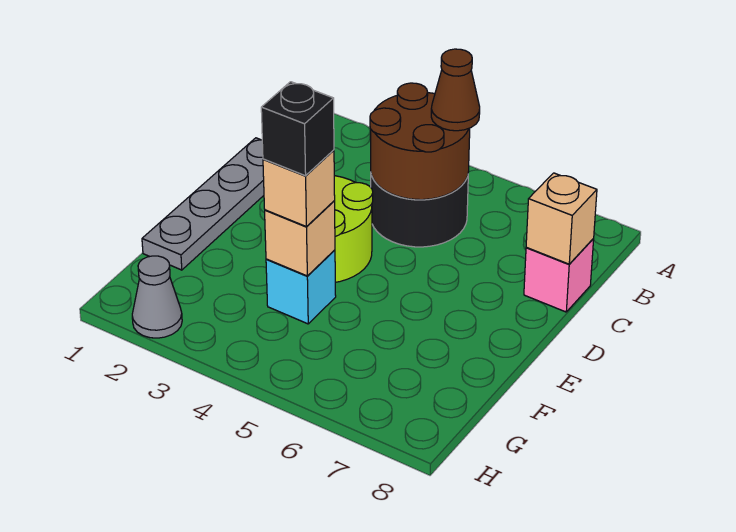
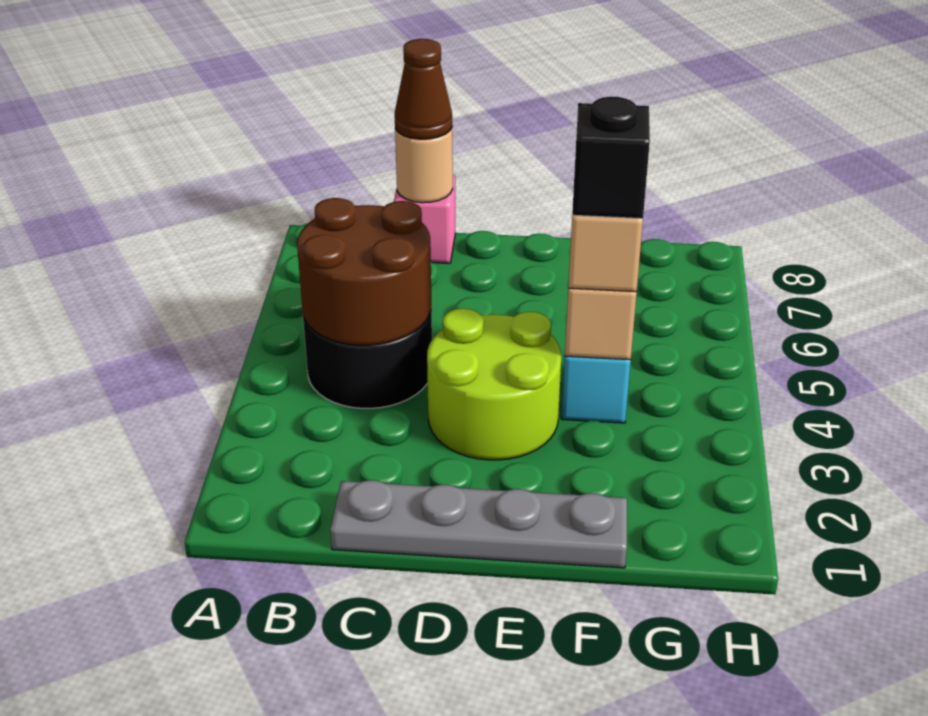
brown 1x1 cone [431,49,480,131] -> brown 1x1 cone moved to [395,39,452,139]
tan 1x1 brick [526,173,597,264] -> tan 1x1 round brick [395,128,453,203]
grey 1x1 cone [132,256,182,338] -> none

